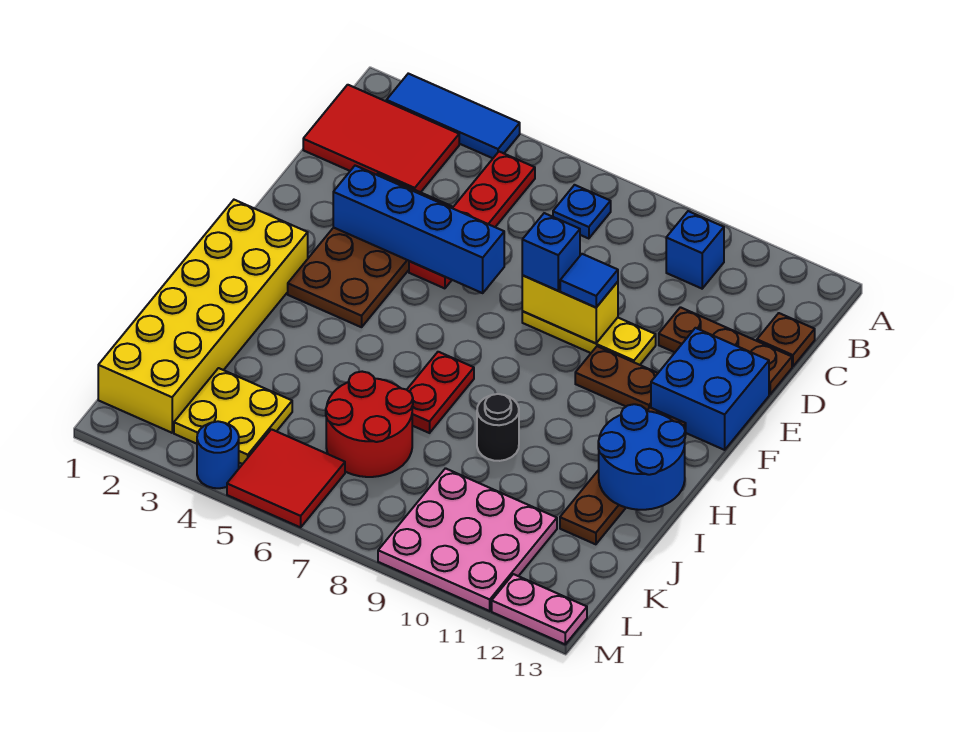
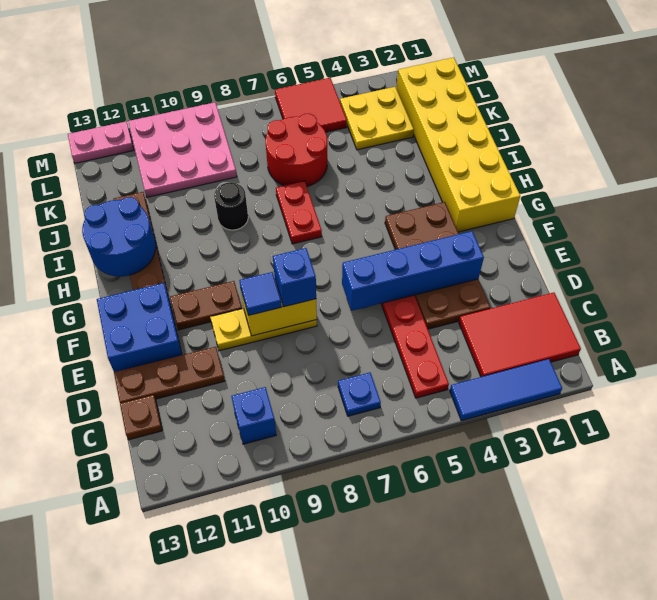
blue 1x1 round brick [197,421,239,488] -> none

